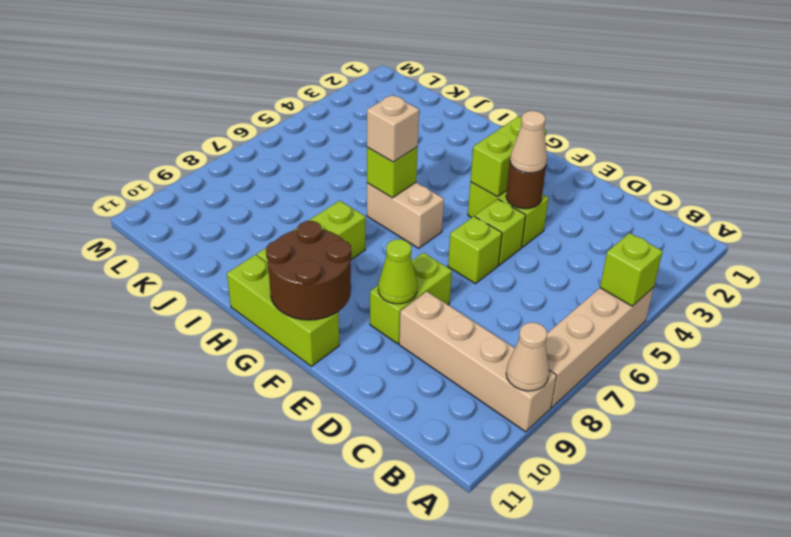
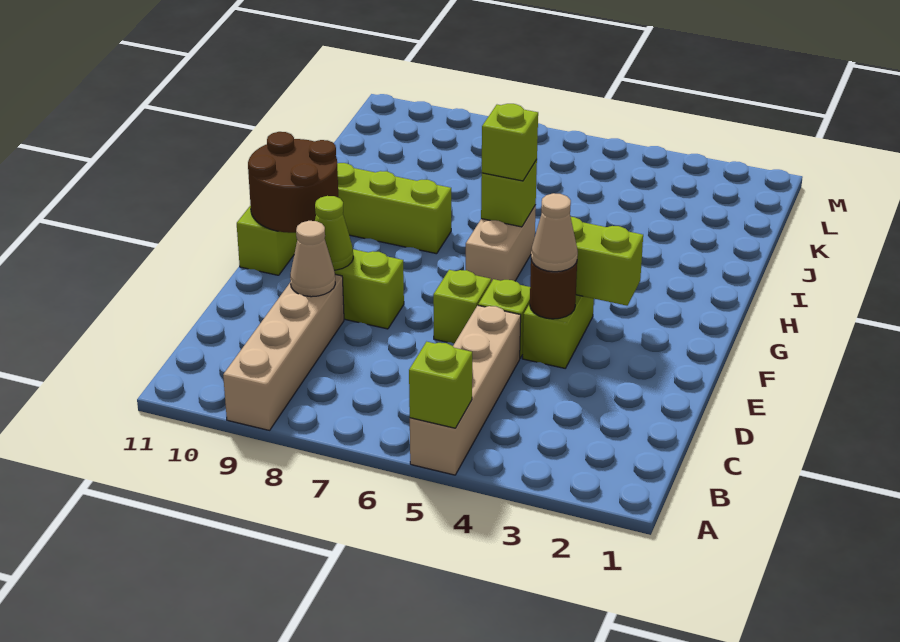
tan 1x4 brick [545,287,654,407] -> tan 1x4 brick turned to [410,306,521,475]
tan 1x1 cone [506,323,549,391] -> tan 1x1 cone moved to [290,221,335,297]
tan 1x1 brick [367,95,419,162] -> lime 1x1 brick [481,104,538,181]

